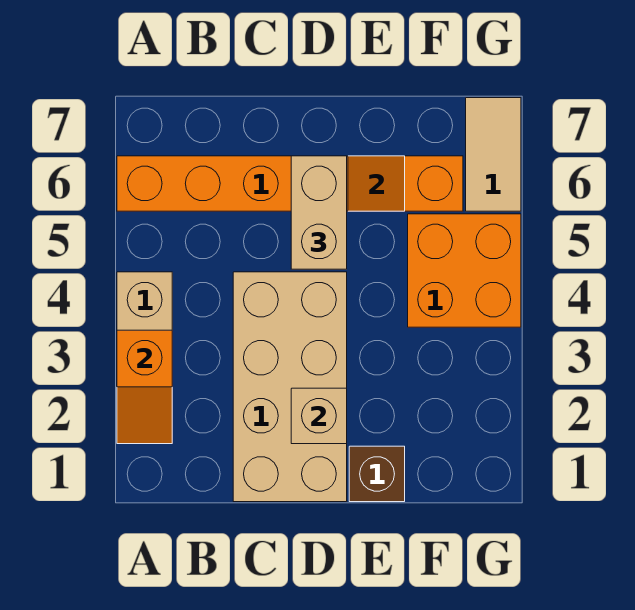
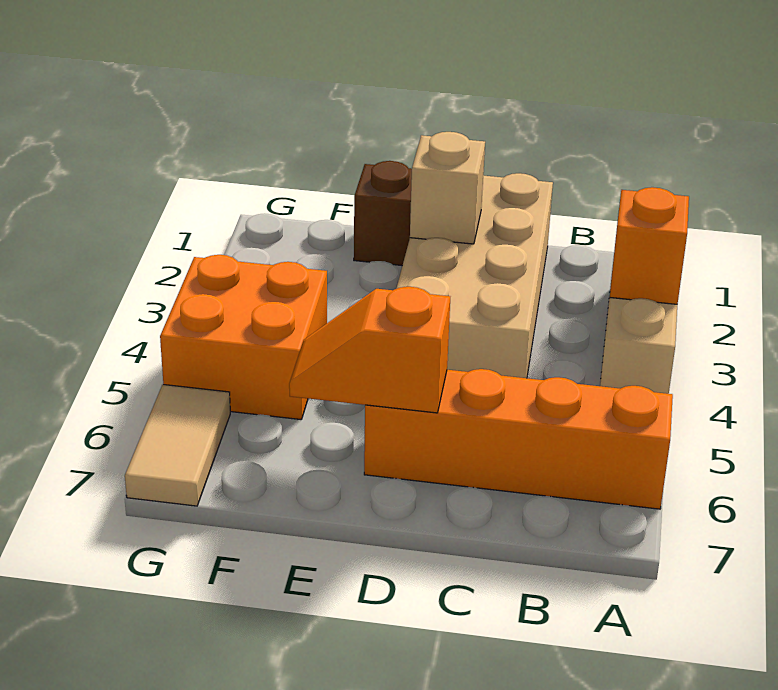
orange 1x6 brick [117,156,463,211] -> orange 1x4 brick [364,369,673,509]
tan 1x2 brick [291,156,347,269] -> none

